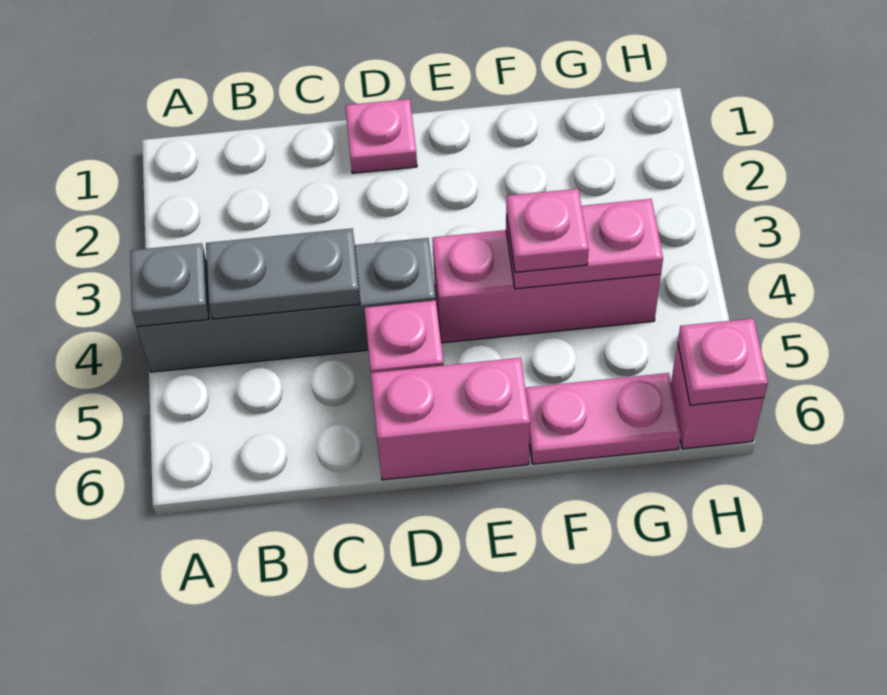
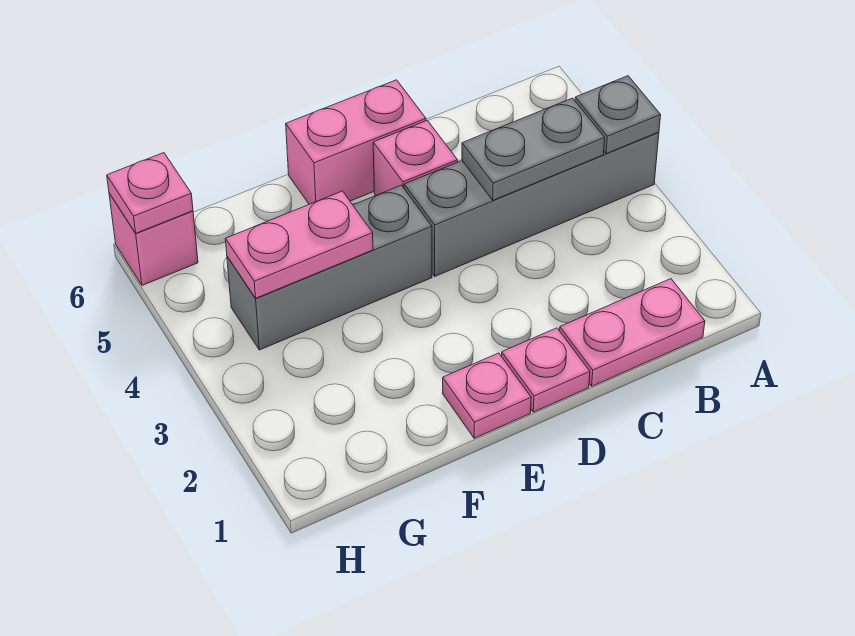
pink 1x3 brick [432,230,661,343] -> grey 1x3 brick [227,185,432,350]
pink 1x1 plate [506,189,589,272] -> pink 1x1 plate moved to [442,353,531,438]
pink 1x2 plate [525,373,681,464] -> pink 1x2 plate moved to [560,279,705,386]

